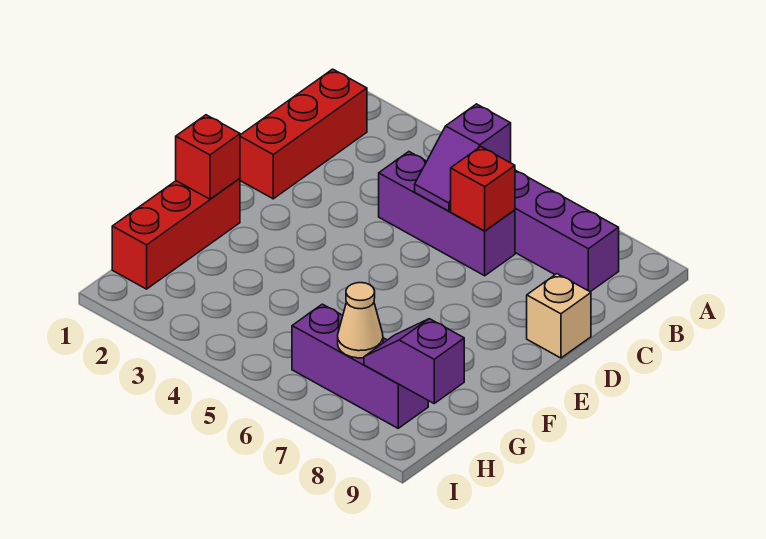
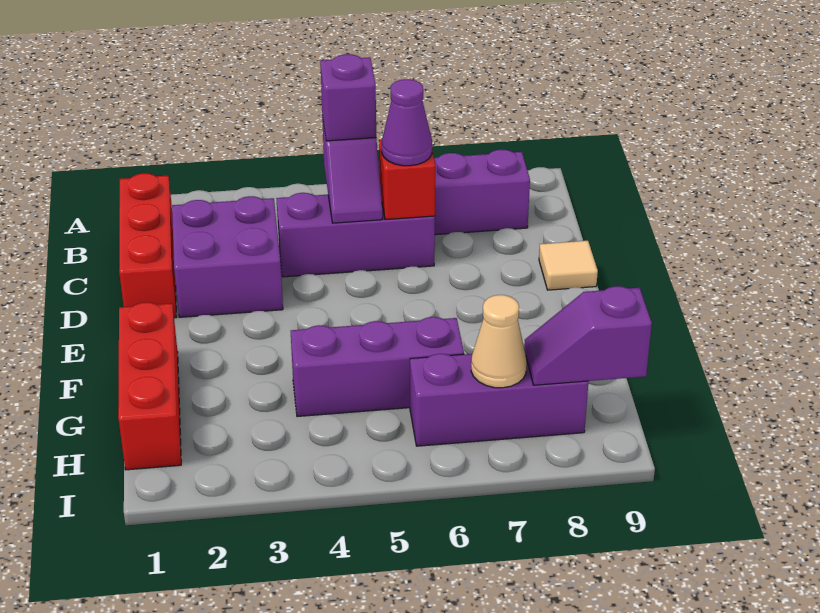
none -> purple 1x1 brick [320,54,376,141]
none -> purple 2x2 brick [172,196,283,317]
none -> purple 1x1 cone [382,79,432,166]
tan 1x1 brick [527,274,591,358] -> tan 1x1 tile [539,241,598,290]
red 1x1 brick [176,115,240,199] -> none
none -> purple 1x3 brick [291,317,464,417]

